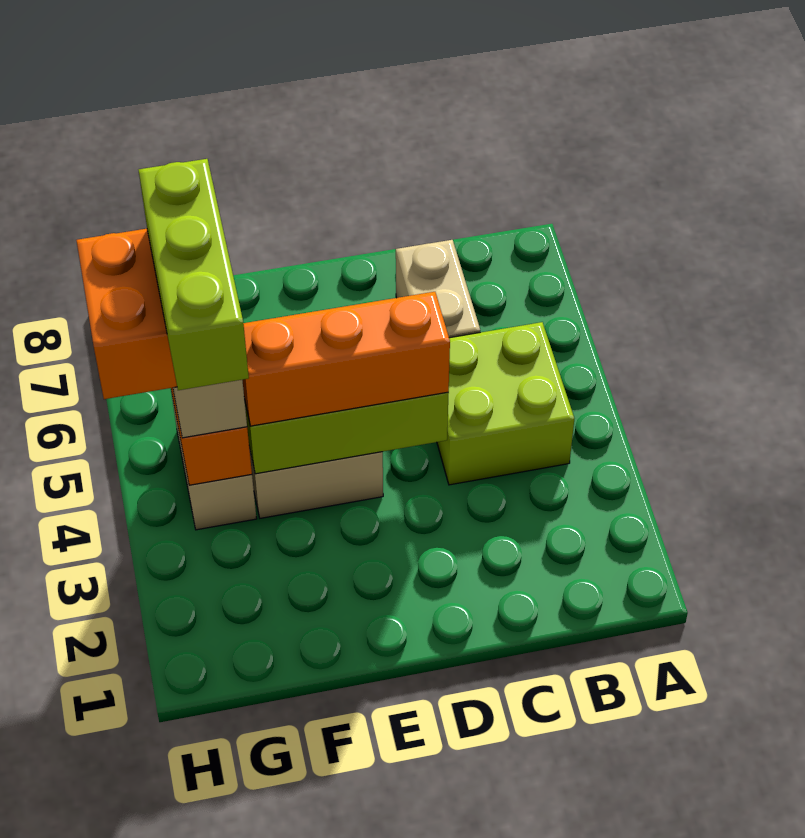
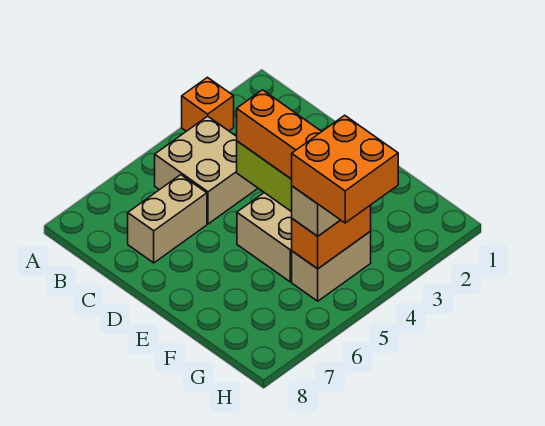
none -> orange 1x1 brick [182,77,234,131]
lime 2x2 brick [437,322,574,485] -> tan 2x2 brick [155,116,258,224]
lime 1x3 brick [139,159,249,390] -> none

